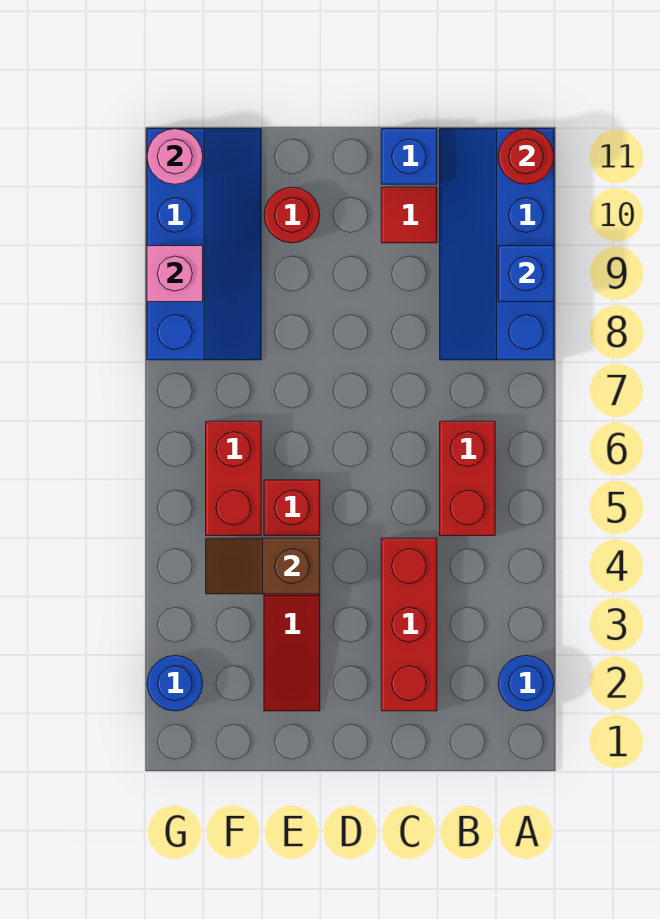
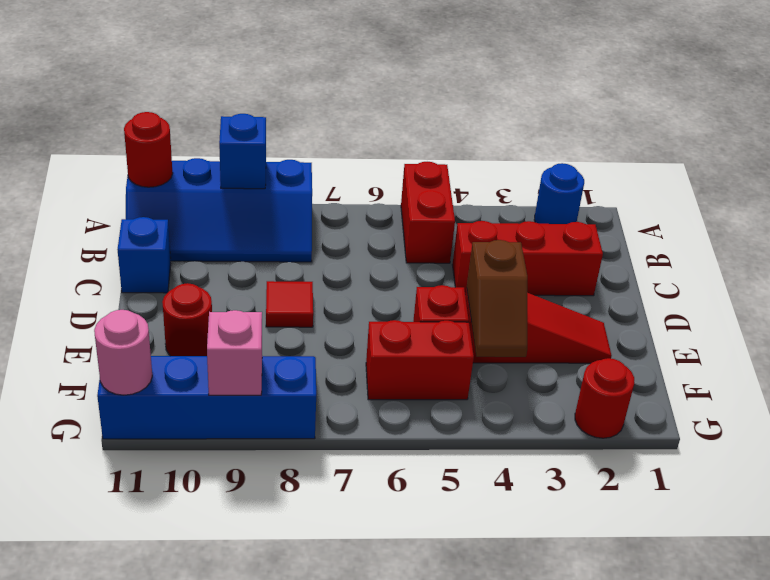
red 1x2 brick [440,421,495,536] -> red 1x2 brick turned to [401,162,455,263]
red 1x1 tile [381,187,437,243] -> red 1x1 tile moved to [266,281,313,327]
blue 1x1 round brick [147,656,203,711] -> red 1x1 round brick [575,358,634,438]

